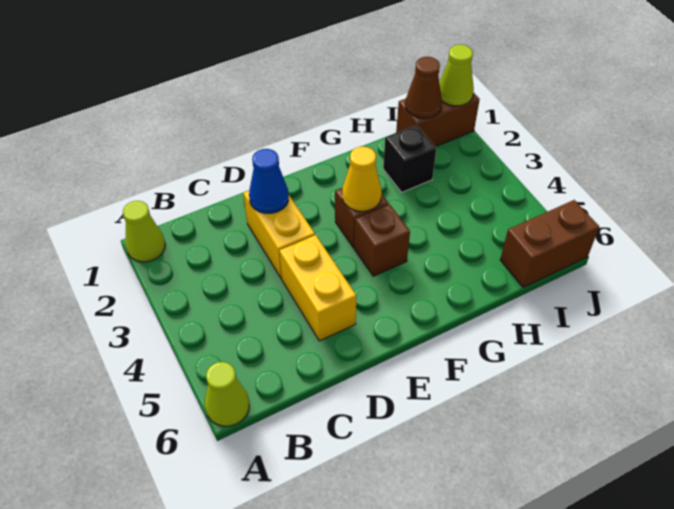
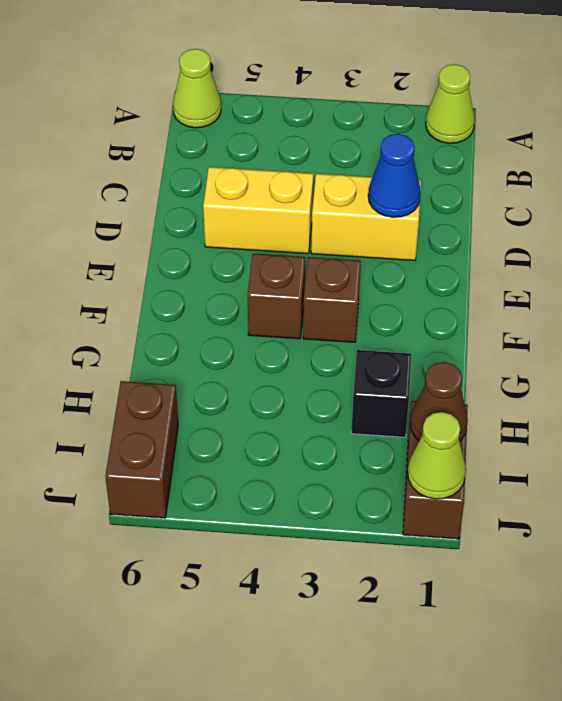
yellow 1x1 cone [342,147,382,211] -> none

